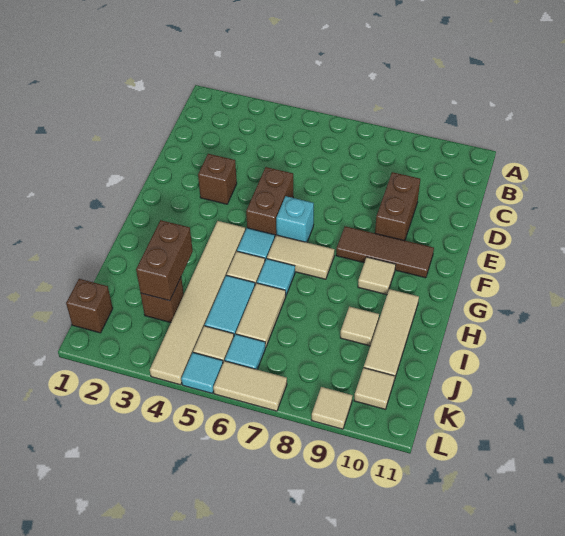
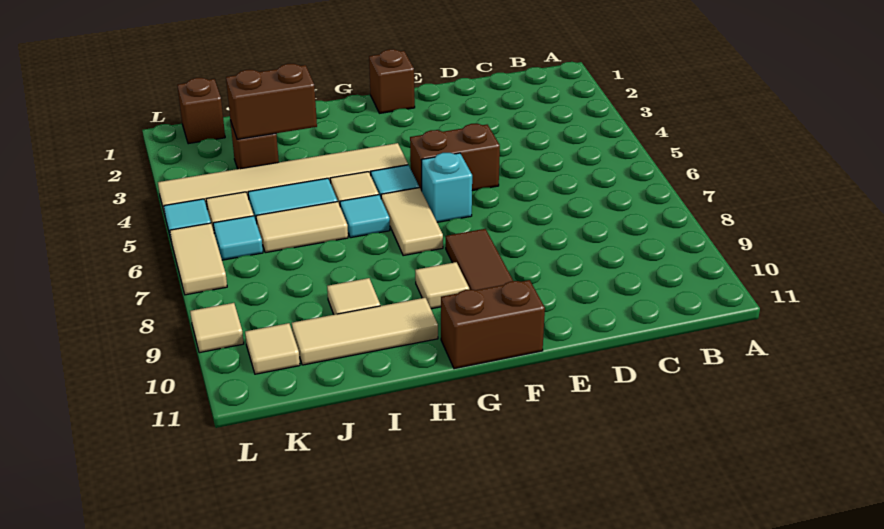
brown 1x2 brick [375,172,420,241] -> brown 1x2 brick moved to [441,280,545,369]
brown 1x1 brick [198,154,237,204] -> brown 1x1 brick moved to [369,49,415,113]

